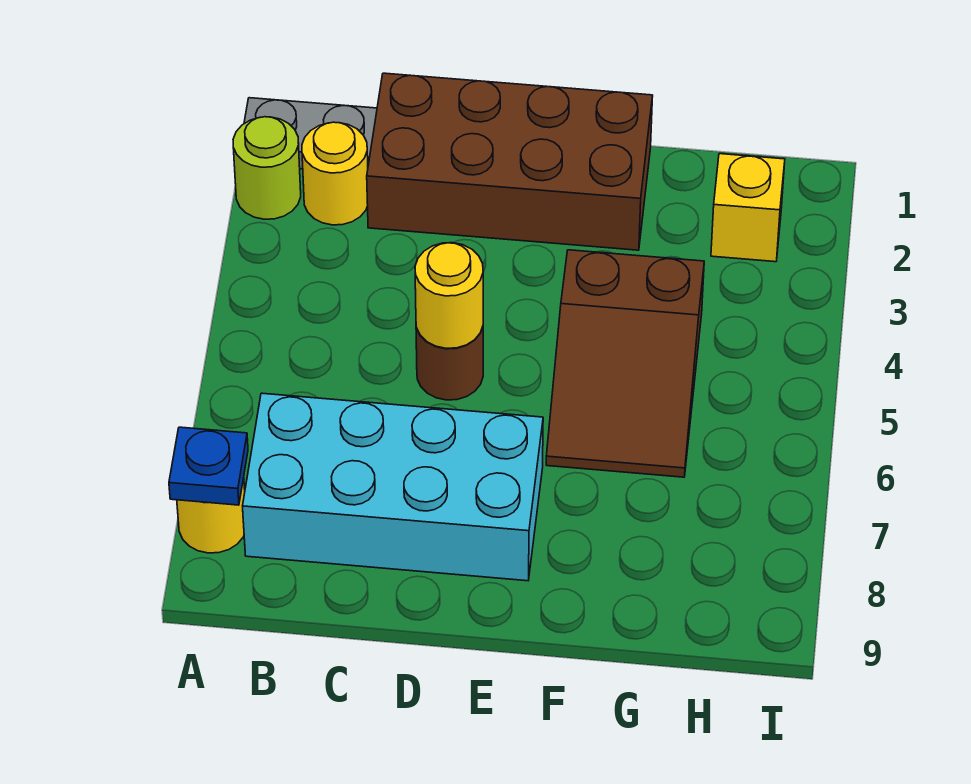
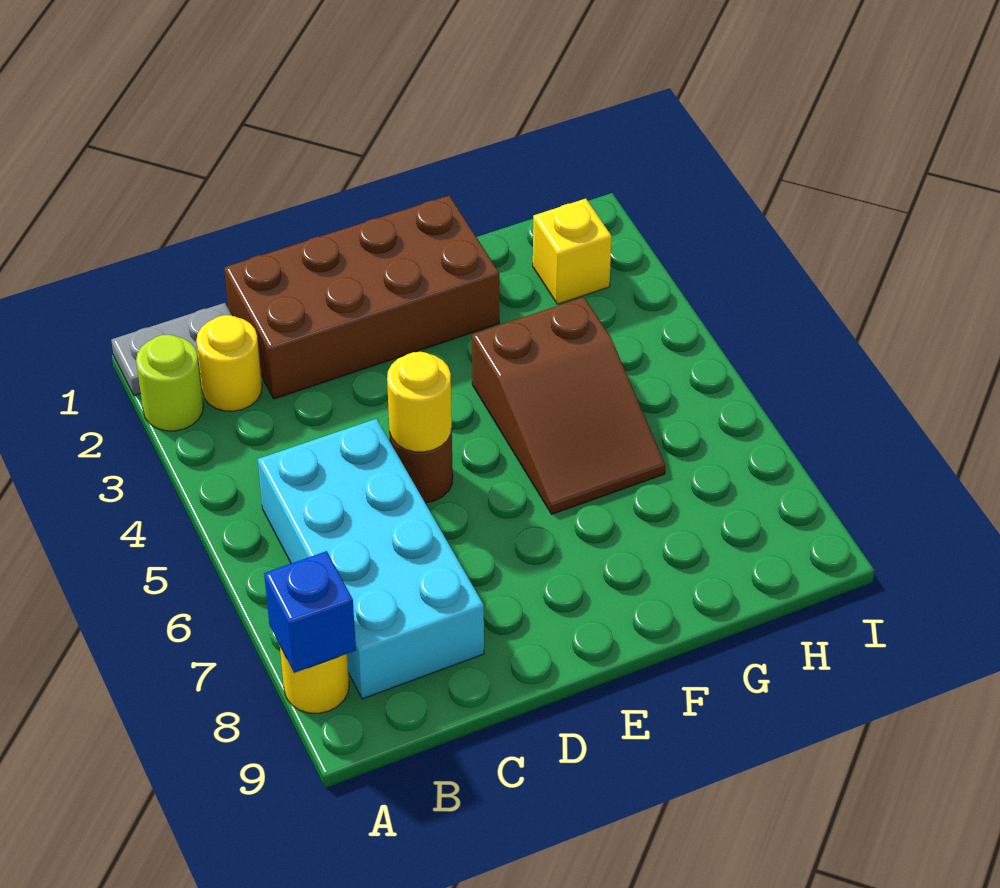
blue 1x1 plate [169,427,248,505] -> blue 1x1 brick [264,551,356,673]
cyan 2x4 brick [243,393,543,581] -> cyan 2x4 brick turned to [258,419,484,699]

